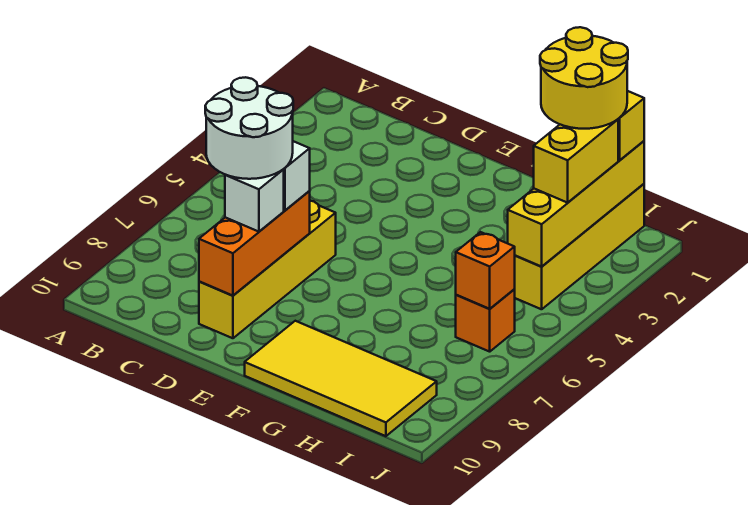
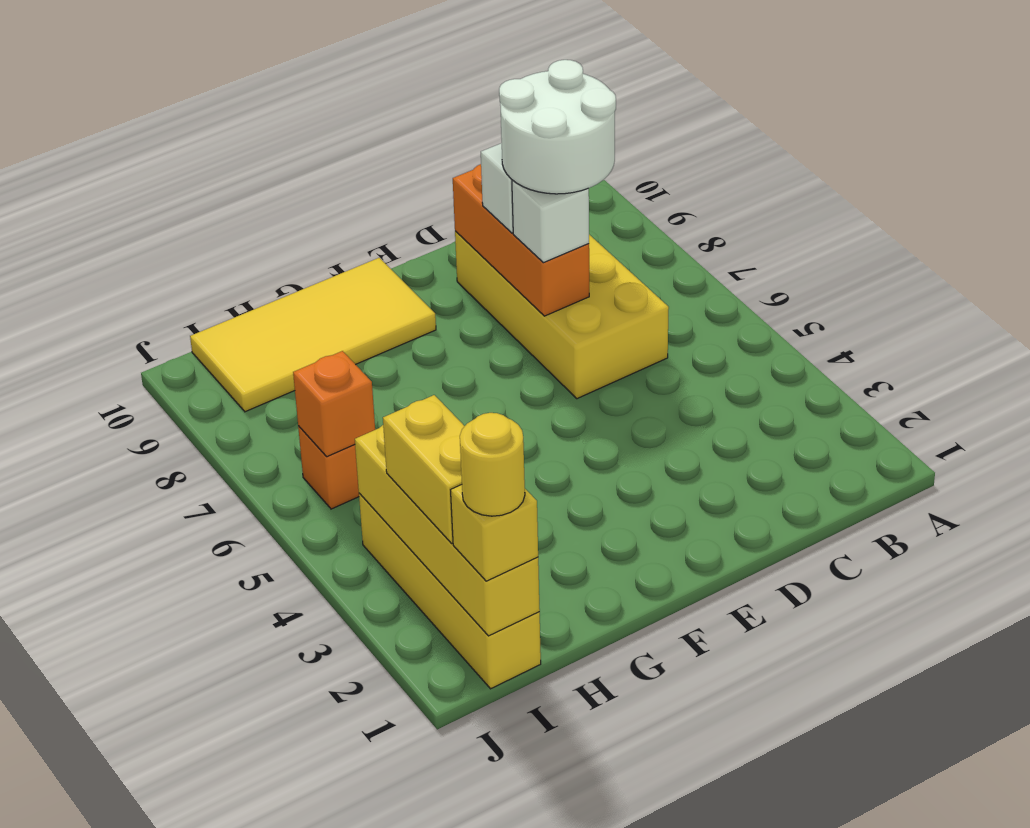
yellow 1x4 brick [199,201,336,338] -> yellow 2x4 brick [455,231,669,399]
yellow 2x2 round brick [540,27,628,129] -> yellow 1x1 round brick [460,413,525,516]

